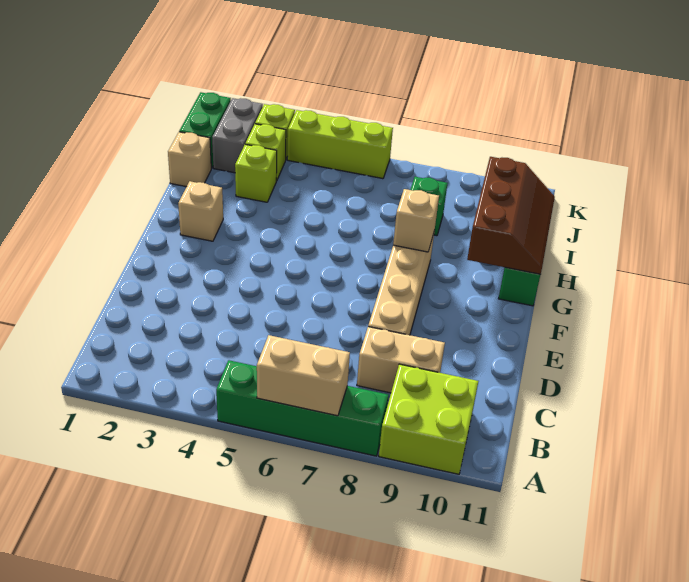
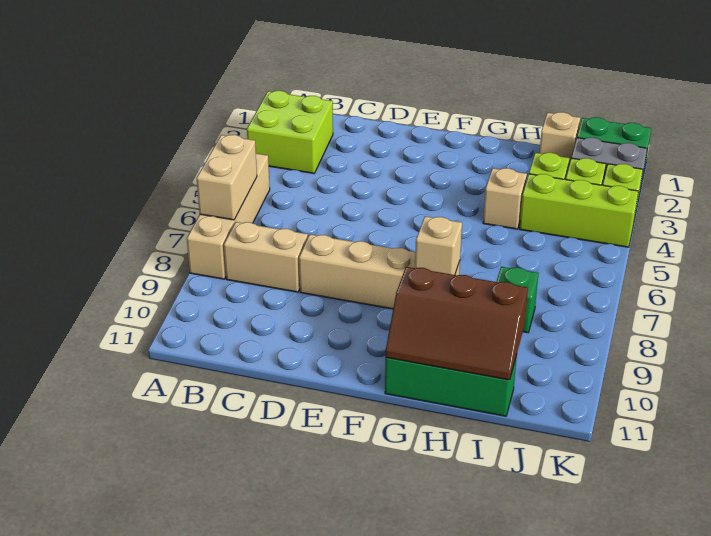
green 1x4 brick [216,360,388,456] -> tan 1x4 brick [187,154,270,279]
lime 2x2 brick [379,364,478,474] -> lime 2x2 brick moved to [247,91,333,173]
tan 1x2 brick [357,327,445,393] -> tan 1x2 brick turned to [224,222,308,292]
tan 1x1 brick [178,181,223,241] -> tan 1x1 brick moved to [483,168,527,229]
lime 1x3 brick [287,110,393,179] -> lime 1x3 brick turned to [520,174,638,247]

